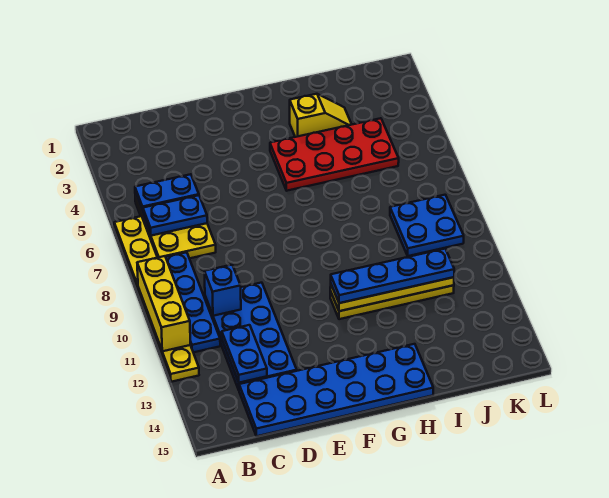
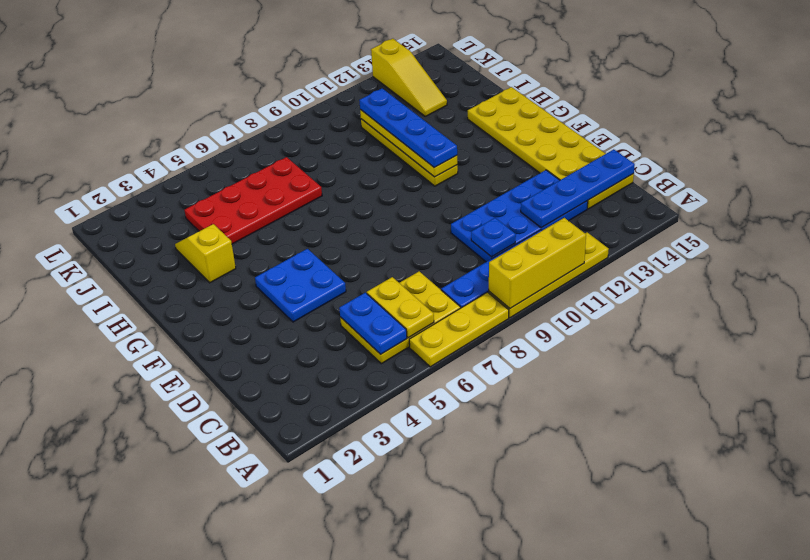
blue 1x2 plate [143,195,207,236] -> yellow 1x2 plate [367,277,434,338]
blue 1x1 brick [204,265,241,316] -> blue 1x1 plate [471,218,516,257]
blue 1x2 plate [222,325,267,383] -> blue 1x4 plate [521,149,635,228]
blue 2x6 plate [239,344,433,436] -> yellow 2x6 plate [468,87,634,209]
red 2x4 plate [270,118,399,191] -> red 2x4 plate turned to [184,157,322,244]
blue 2x2 plate [390,195,464,256] -> blue 2x2 plate moved to [255,249,346,322]
none -> yellow 1x3 slope [371,39,447,116]

